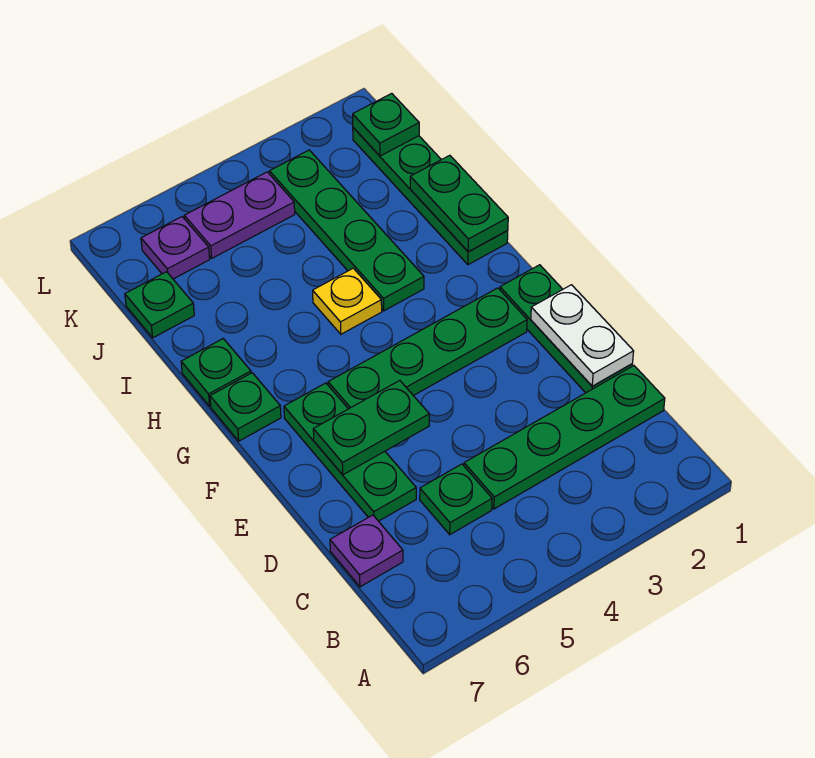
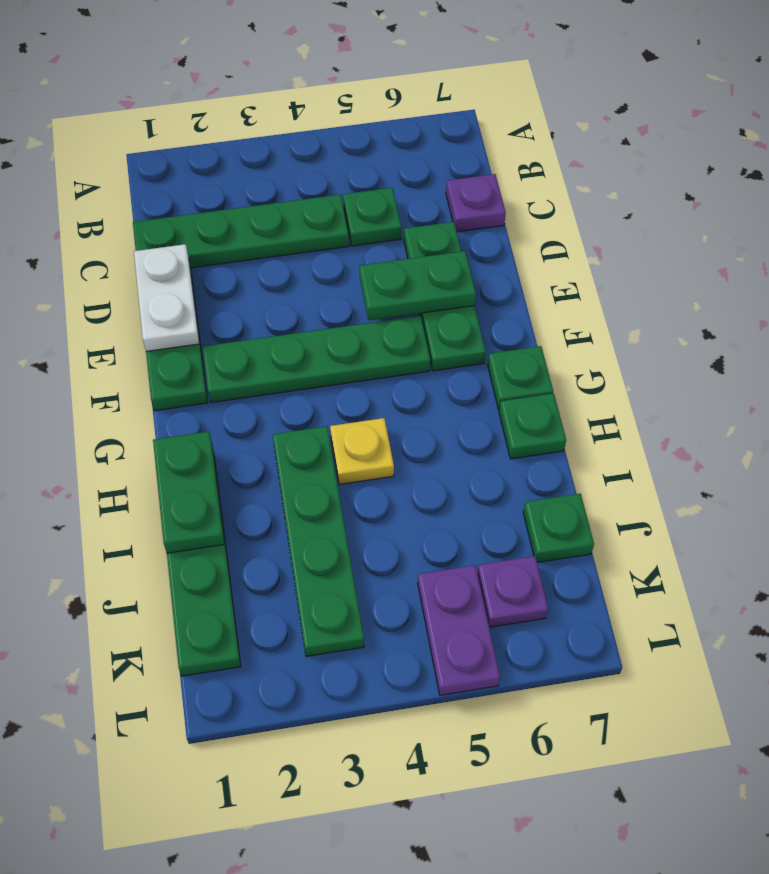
green 1x1 plate [353,93,419,156] -> none
purple 1x2 plate [184,172,295,258] -> purple 1x2 plate turned to [418,565,500,695]

